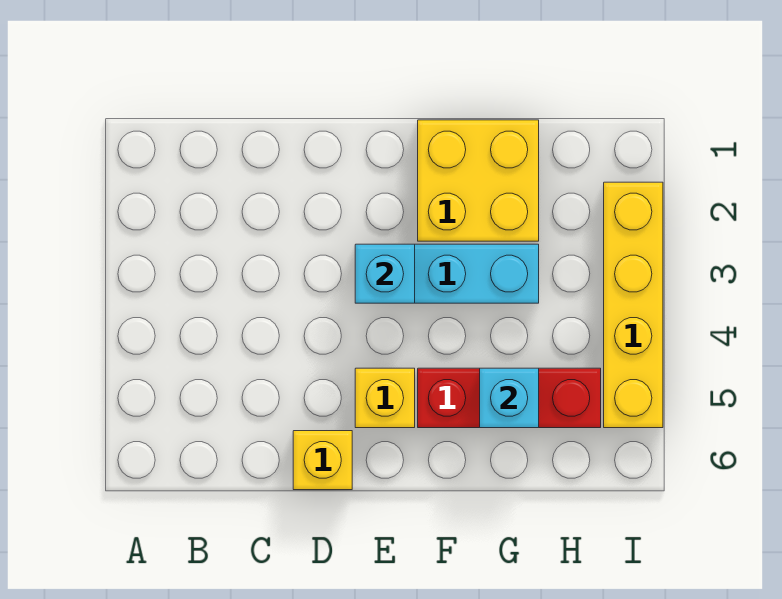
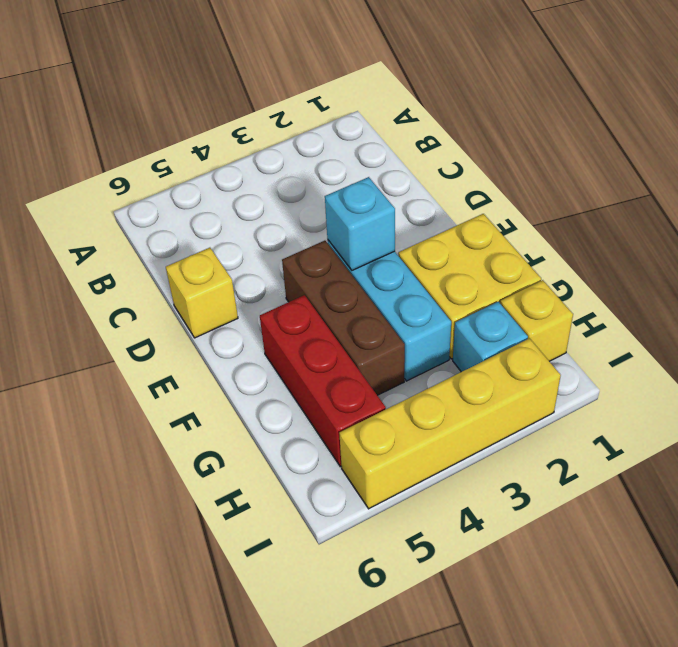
none -> brown 1x3 brick [282,241,405,395]
yellow 1x1 brick [355,368,415,428] -> yellow 1x1 brick moved to [500,280,573,361]
cyan 1x1 brick [480,368,539,428] -> cyan 1x1 brick moved to [453,302,528,372]

